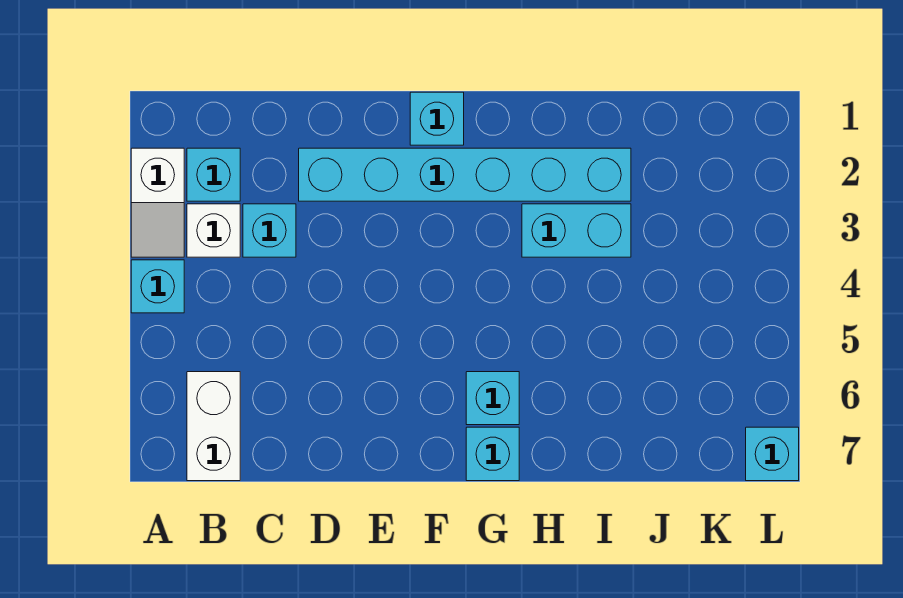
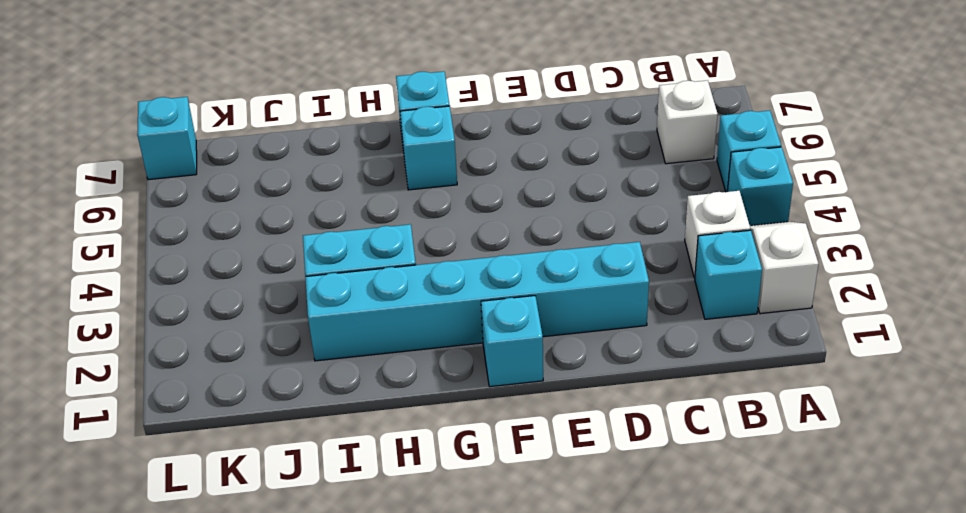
white 1x2 brick [187,372,240,481] -> white 1x1 brick [657,80,718,164]
cyan 1x1 brick [243,204,296,257] -> cyan 1x1 brick moved to [717,111,781,192]

